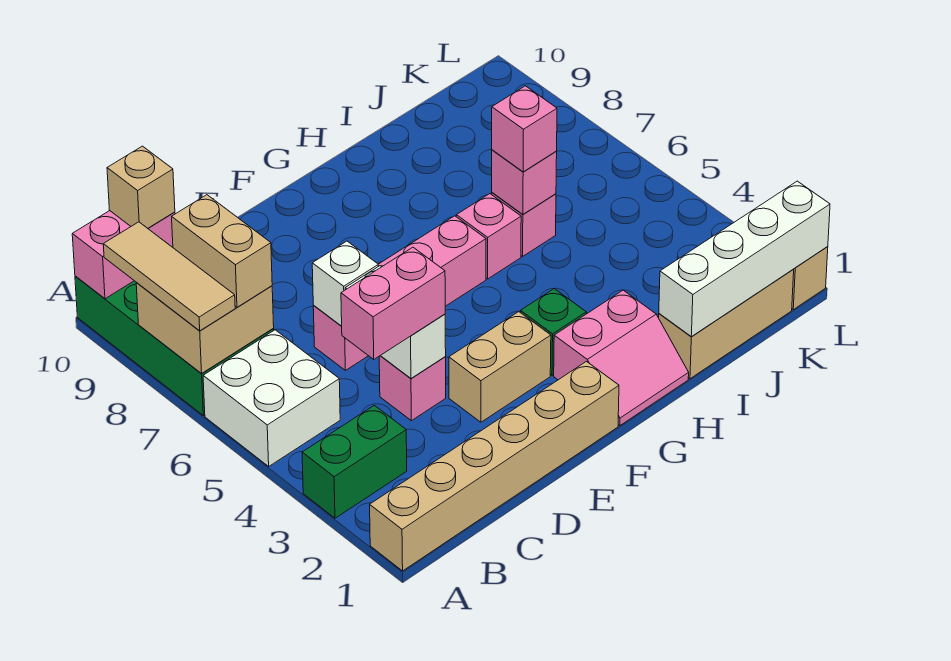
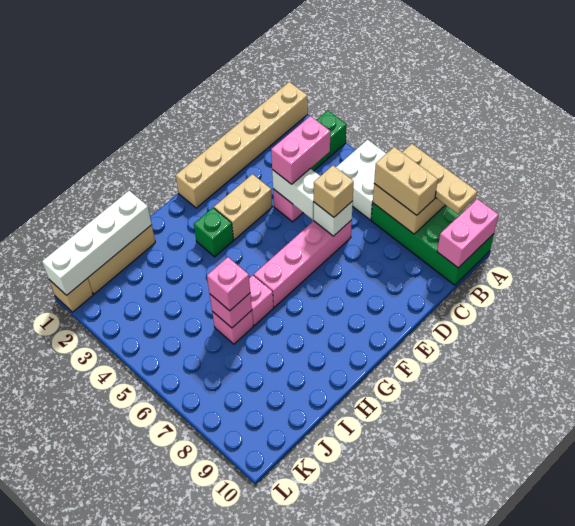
tan 1x3 tile [103,222,235,331] -> tan 1x3 plate [402,144,477,214]
tan 1x1 brick [107,146,175,228] -> tan 1x1 brick moved to [314,165,354,217]
pink 2x2 slope [554,290,689,426] -> none

